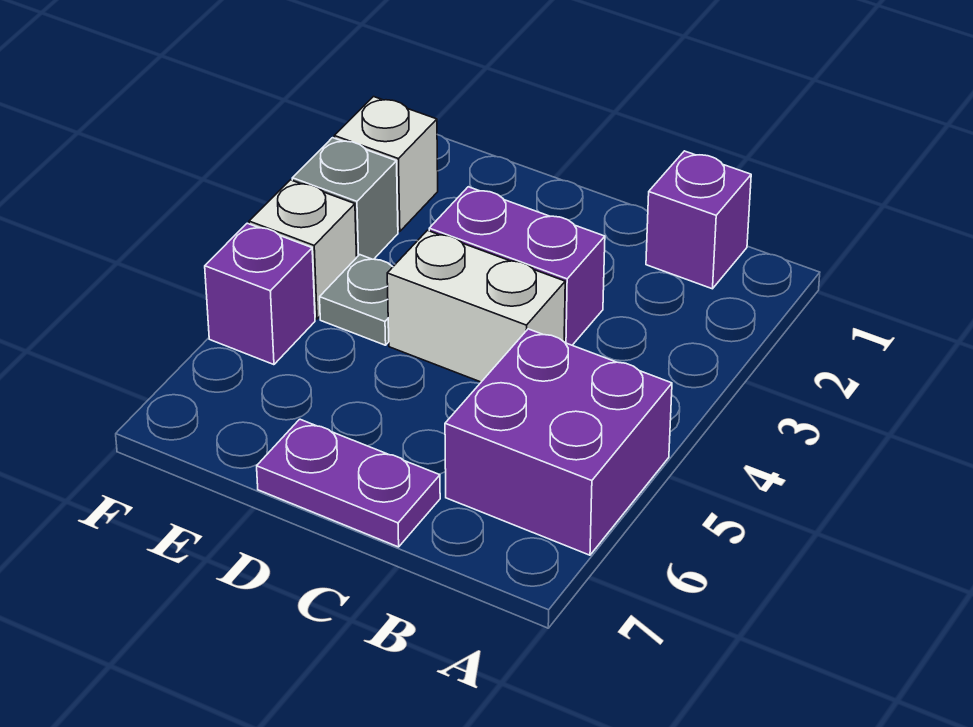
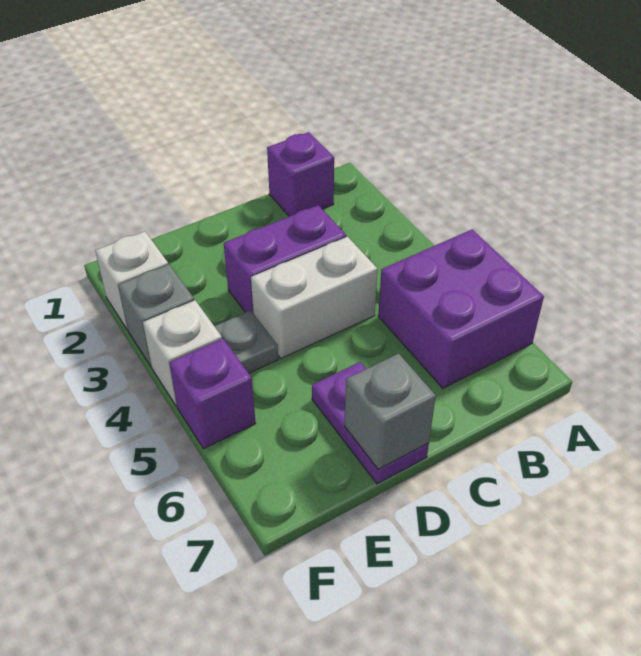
purple 1x2 plate [257,419,440,547] -> purple 1x2 plate turned to [312,362,429,484]
none -> grey 1x1 brick [345,354,436,469]

